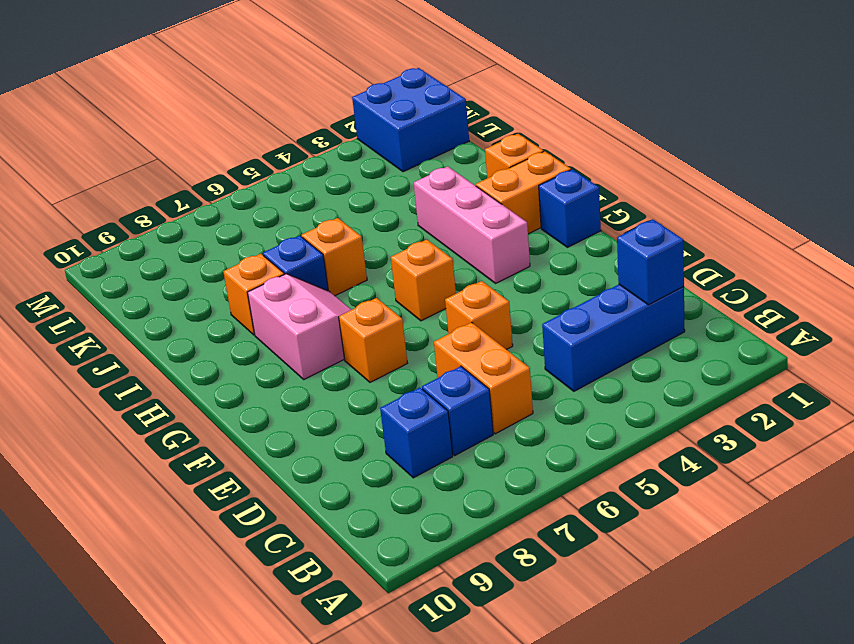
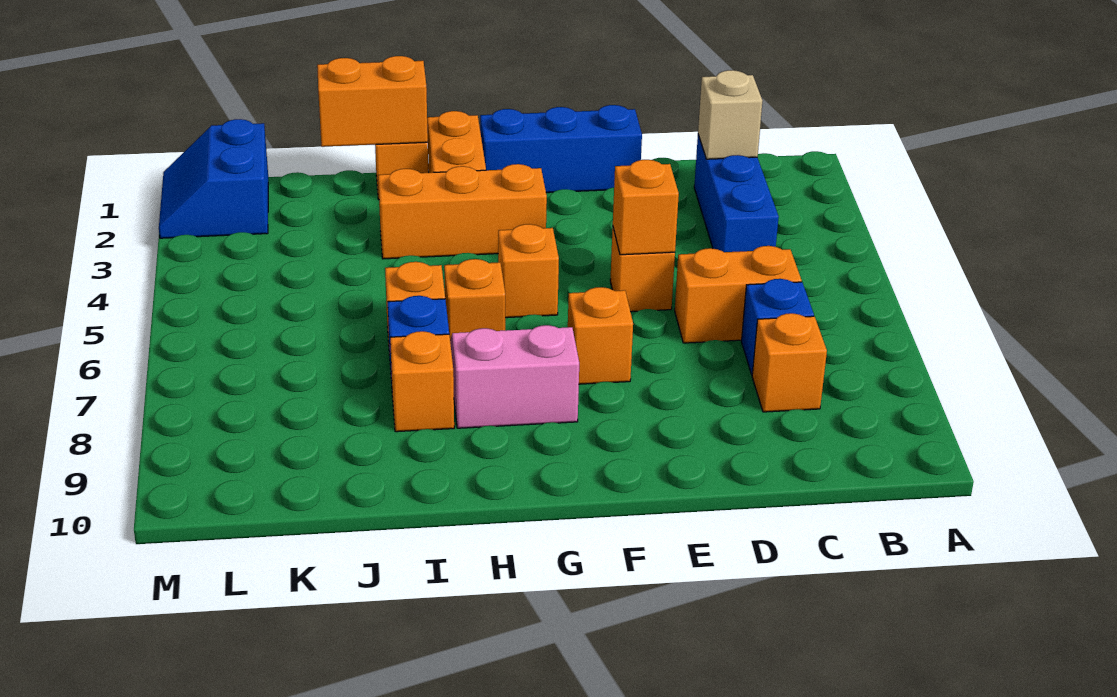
blue 1x1 brick [617,219,684,305] -> tan 1x1 brick [698,70,763,159]
blue 1x1 brick [380,387,453,478] -> orange 1x1 brick [752,313,827,412]
none -> orange 1x1 brick [613,160,679,255]
blue 1x1 brick [539,169,601,247] -> blue 1x3 brick [480,105,642,193]
pink 1x3 brick [414,166,530,283] -> orange 1x3 brick [378,164,547,259]
none -> orange 1x1 brick [444,259,505,340]
none -> orange 1x2 brick [317,56,428,147]
blue 2x2 brick [352,68,469,172] -> blue 2x2 slope [159,119,268,238]

